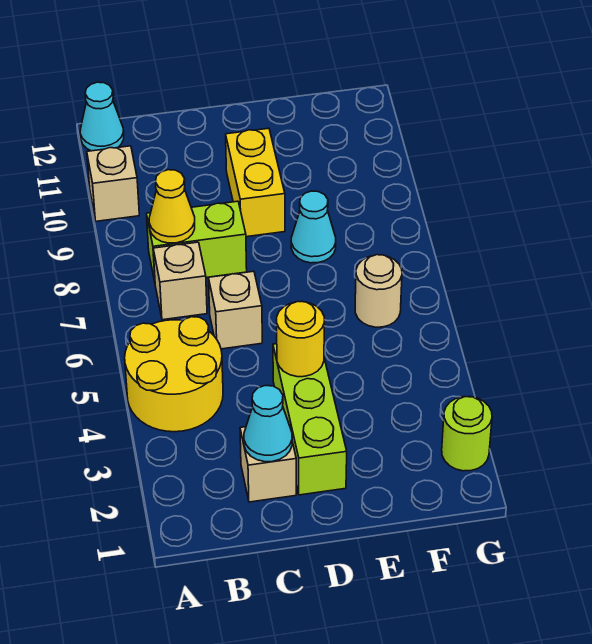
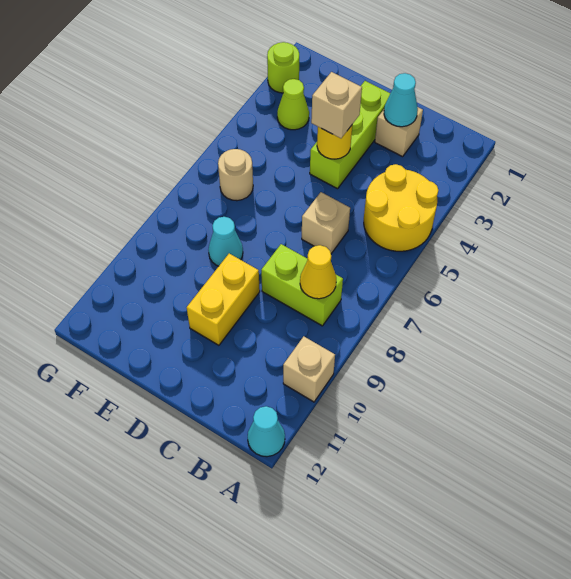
tan 1x1 brick [153,242,207,320] -> tan 1x1 brick moved to [311,72,362,138]
none -> lime 1x1 cone [277,79,309,130]

